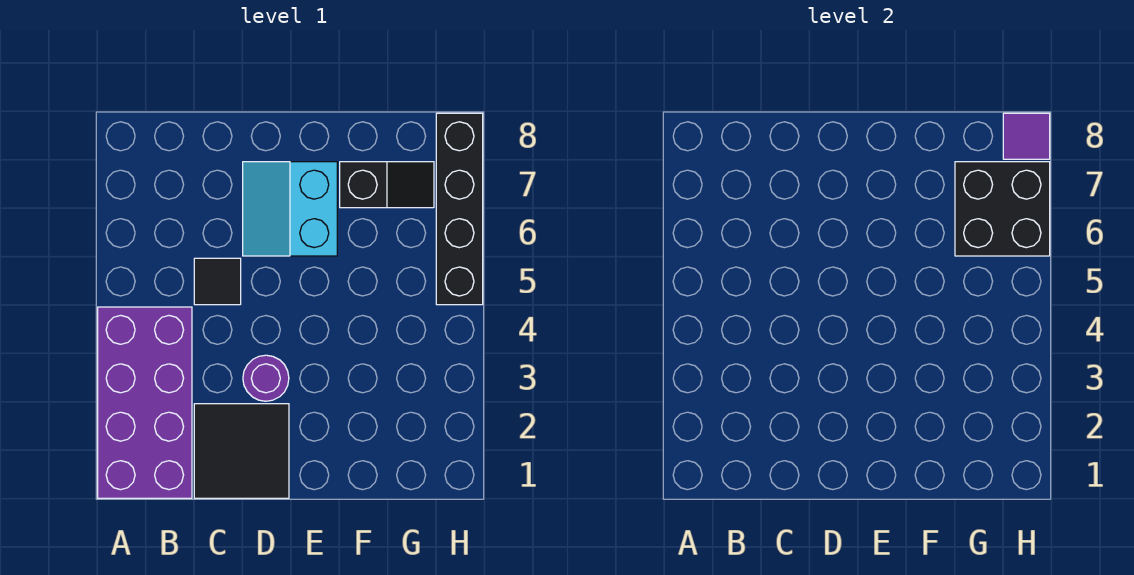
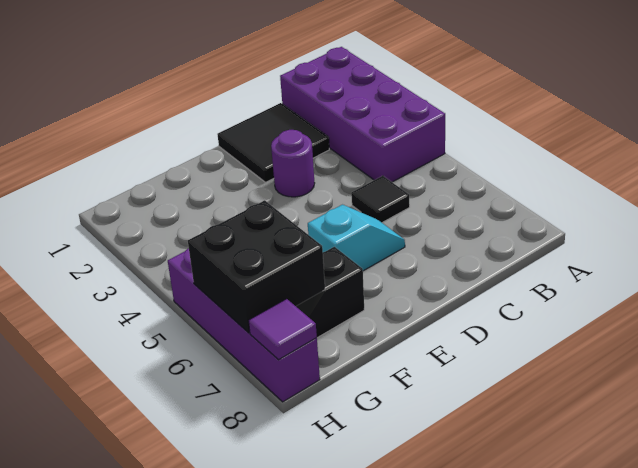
cyan 2x2 slope [243,162,337,256] -> cyan 1x2 slope [308,205,405,271]
black 1x4 brick [436,113,483,305] -> purple 1x4 brick [168,248,320,402]

